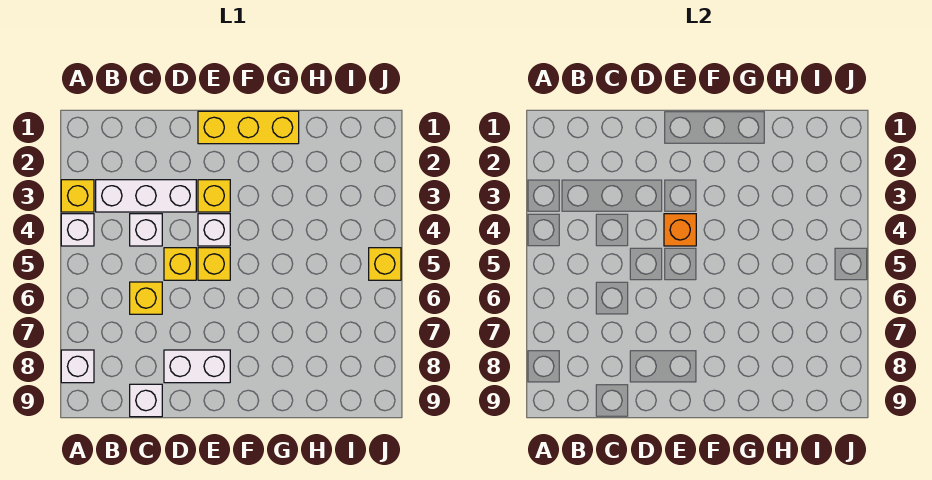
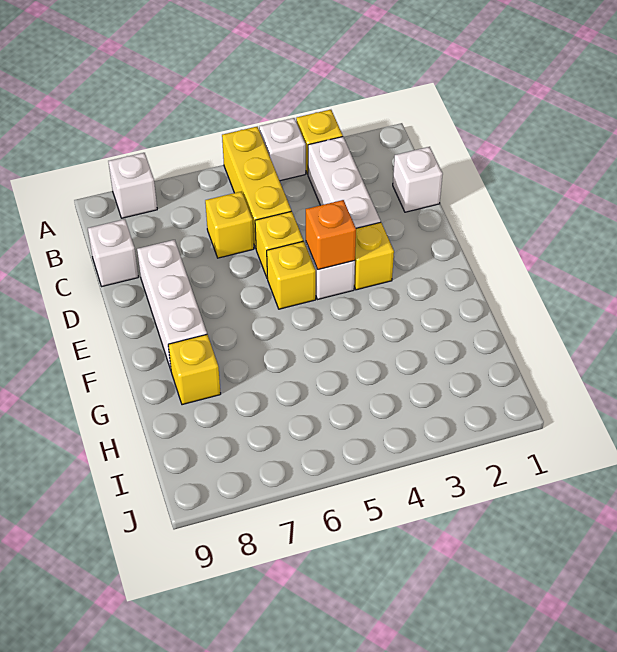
white 1x1 brick [130,214,162,246] -> white 1x1 brick moved to [393,147,443,212]
white 1x2 brick [164,350,230,383] -> white 1x3 brick [137,240,207,370]
yellow 1x3 brick [198,111,299,144] -> yellow 1x3 brick moved to [222,127,291,248]
yellow 1x1 brick [369,248,401,280] -> yellow 1x1 brick moved to [168,335,221,405]

